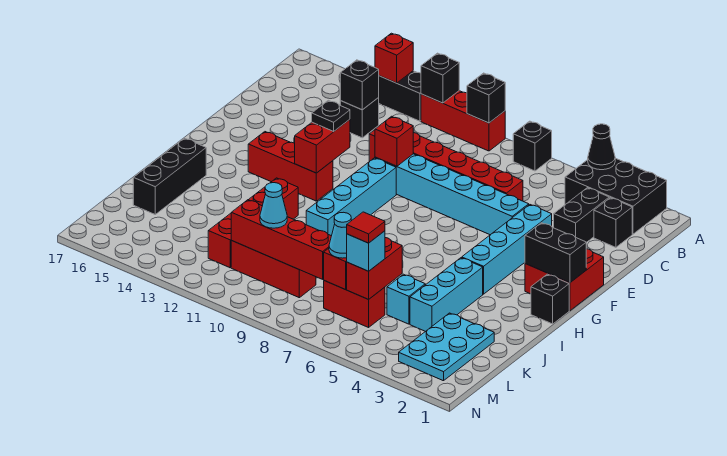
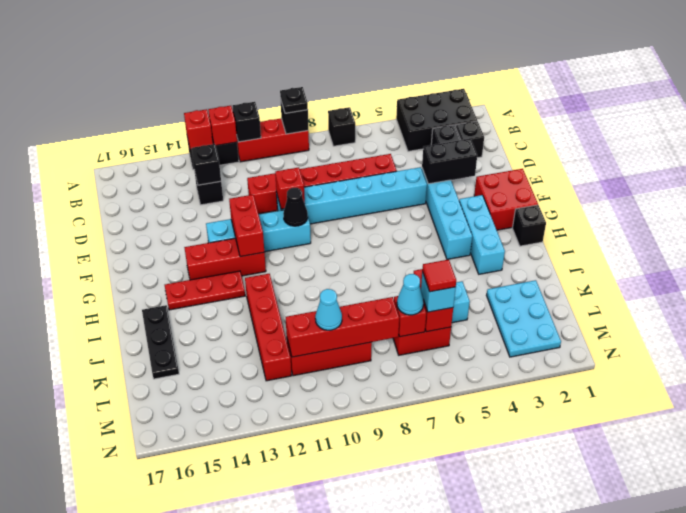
black 1x1 cone [588,124,615,170] -> black 1x1 cone moved to [283,188,308,226]
none -> red 1x1 brick [208,106,237,146]
cyan 1x4 brick [306,158,396,236] -> cyan 1x4 brick turned to [206,210,311,252]
black 1x1 plate [312,100,350,132] -> black 1x1 plate moved to [280,87,308,113]
black 1x2 brick [525,223,586,283] -> black 1x2 brick moved to [422,139,477,184]
none -> red 1x3 plate [165,271,245,310]
cyan 1x3 brick [410,258,483,332] -> cyan 1x3 brick moved to [459,195,505,274]
black 1x3 brick [133,138,206,214] -> black 1x3 plate [142,305,179,379]

